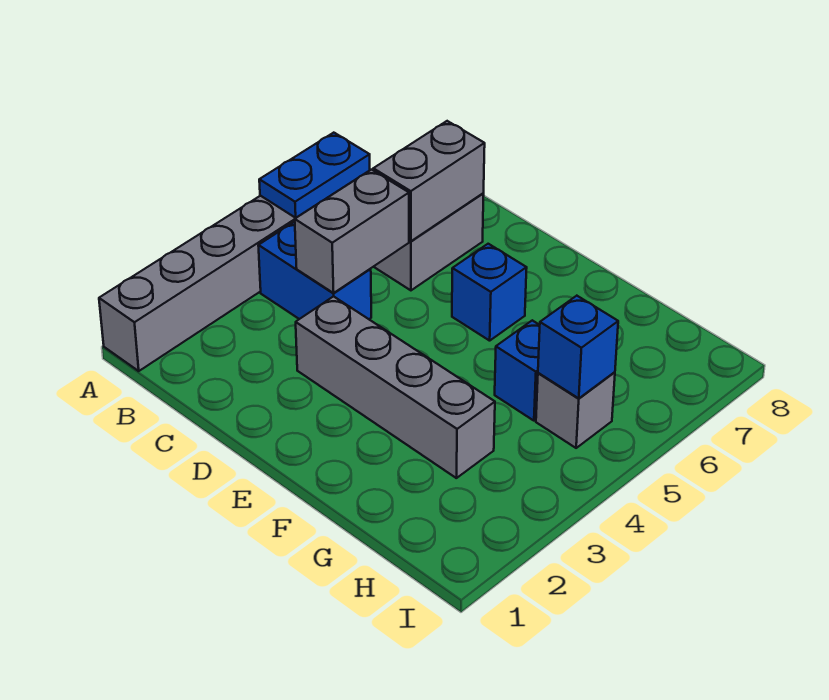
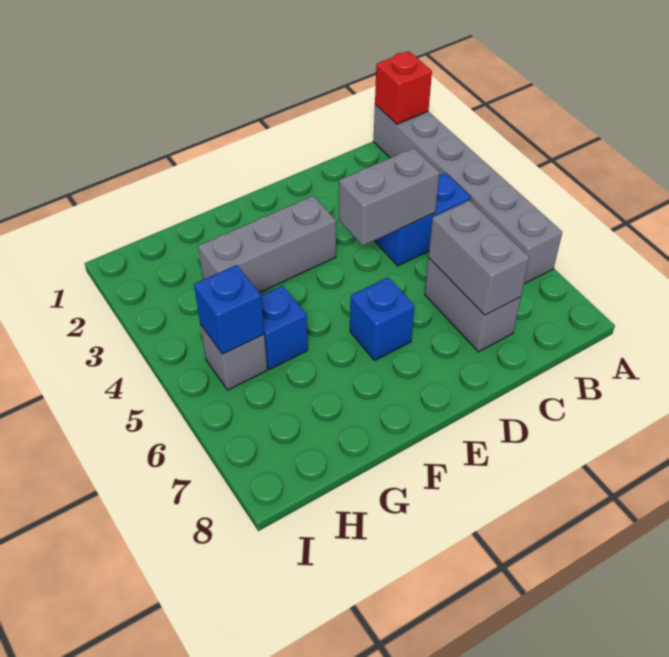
none -> red 1x1 brick [375,51,432,124]
blue 1x2 plate [259,133,370,218] -> none
grey 1x2 brick [295,170,409,293] -> grey 1x2 brick turned to [339,148,439,246]
grey 1x4 brick [296,296,495,478] -> grey 1x3 brick [198,196,336,293]

